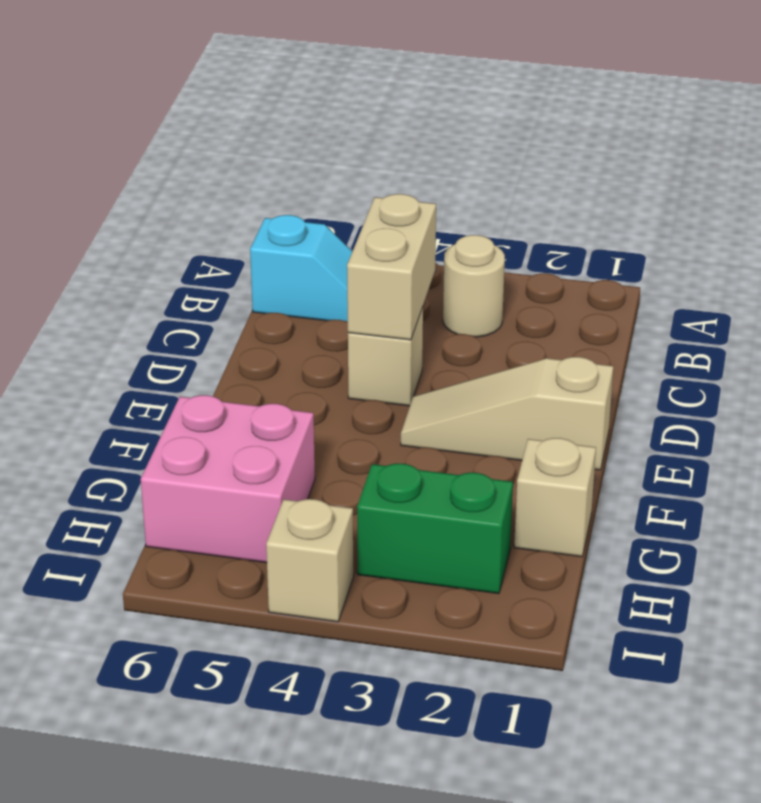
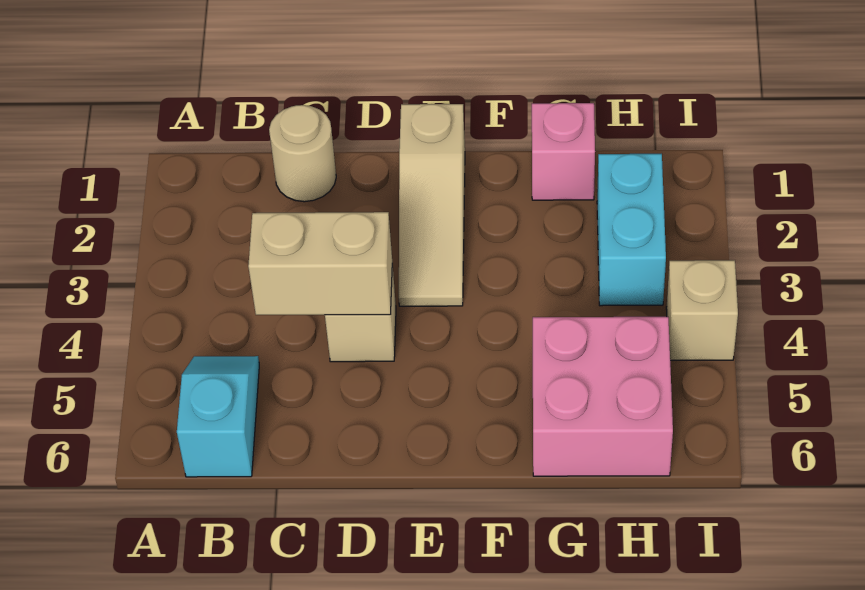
tan 1x1 round brick [443,235,505,337] -> tan 1x1 round brick moved to [269,105,336,202]
tan 1x1 brick [514,438,596,557] -> pink 1x1 brick [532,103,595,200]
green 1x2 brick [357,463,513,594] -> cyan 1x2 brick [597,154,666,306]

